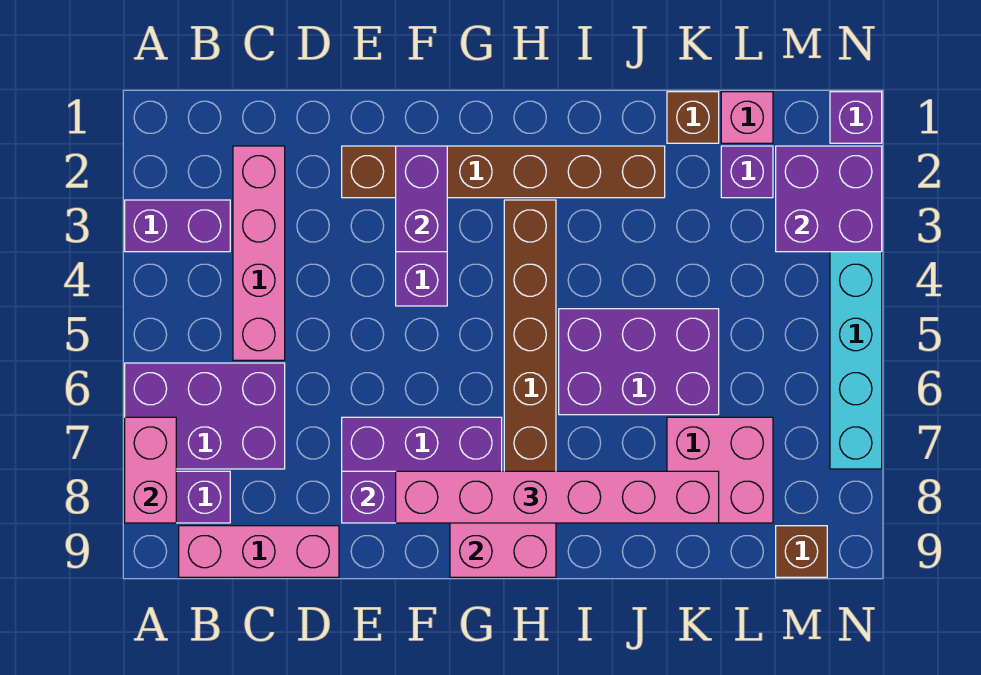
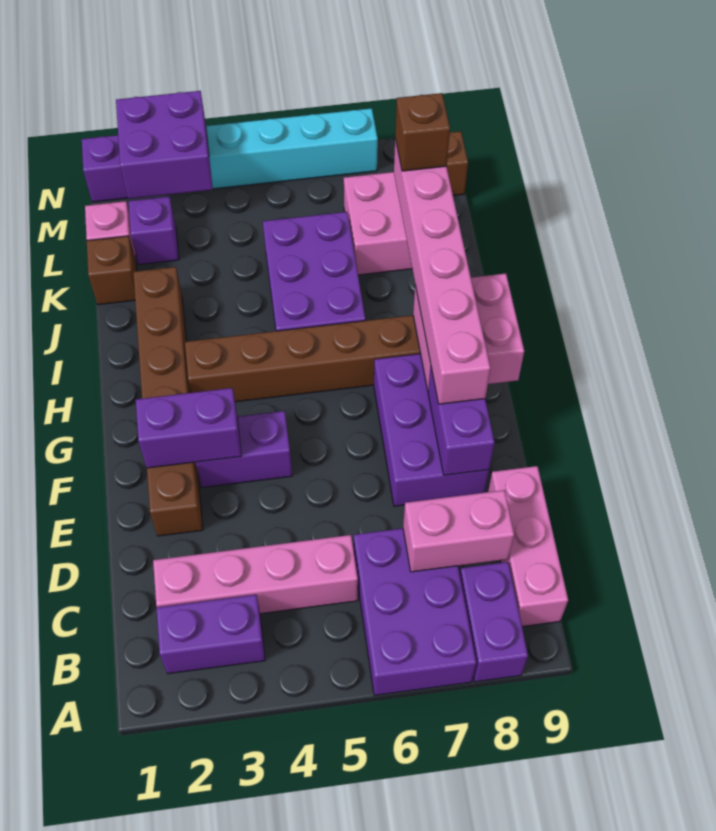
purple 1x2 brick [125,200,230,252] -> purple 1x2 brick turned to [156,595,265,674]
pink 1x2 brick [125,417,176,523] -> pink 1x2 brick moved to [403,490,514,572]
none -> brown 1x1 brick [395,93,450,171]

